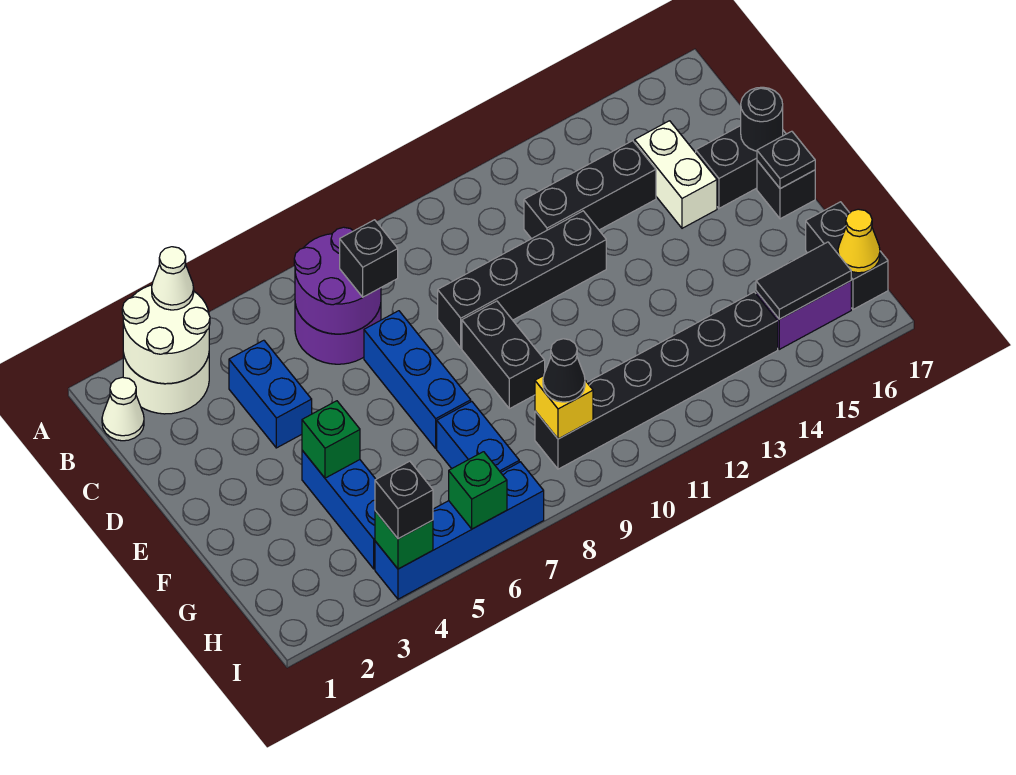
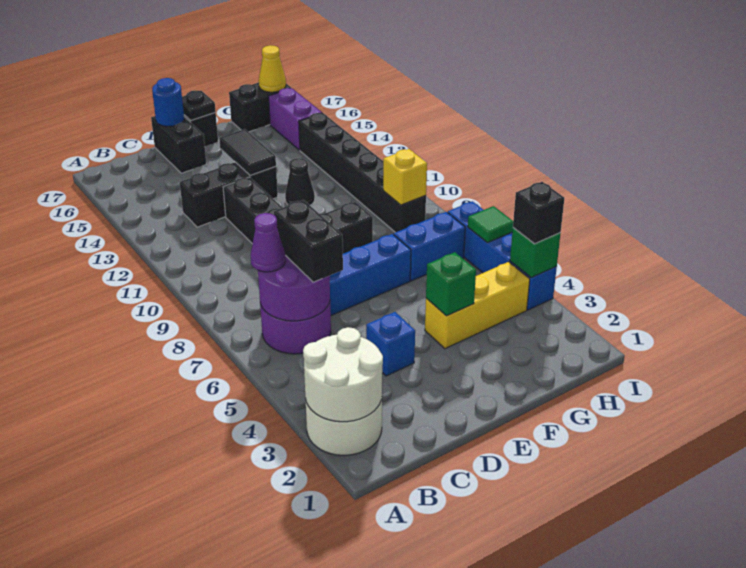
white 1x1 cone [152,247,194,310] -> none
white 1x1 cone [102,377,144,441] -> none
none -> purple 1x1 cone [250,213,286,272]
blue 1x2 brick [229,340,312,448] -> blue 1x1 brick [366,312,415,376]
black 1x1 brick [340,220,398,297] -> black 1x2 brick [274,200,343,282]
black 1x3 brick [524,141,656,239] -> black 1x3 brick turned to [180,162,278,227]
white 1x2 brick [635,121,717,228] -> none
black 1x1 round brick [741,87,783,151] -> blue 1x1 round brick [152,78,184,126]
blue 1x3 brick [302,450,376,569] -> yellow 1x3 brick [425,262,530,349]
black 1x1 cone [543,339,585,402] -> black 1x1 cone moved to [285,158,315,205]
black 1x2 tile [756,242,851,319] -> black 1x2 tile moved to [219,129,276,176]
green 1x1 brick [449,452,507,529] -> green 1x1 tile [468,206,513,243]

